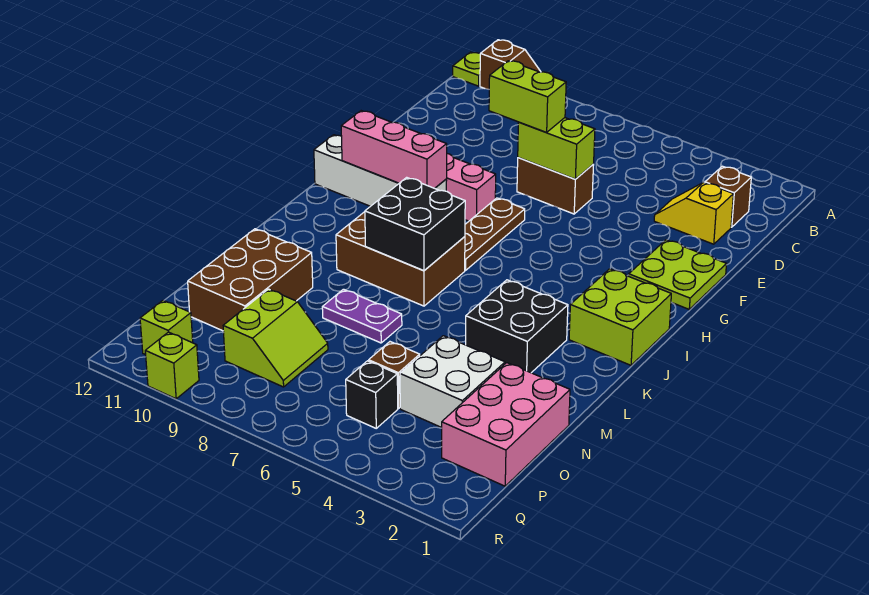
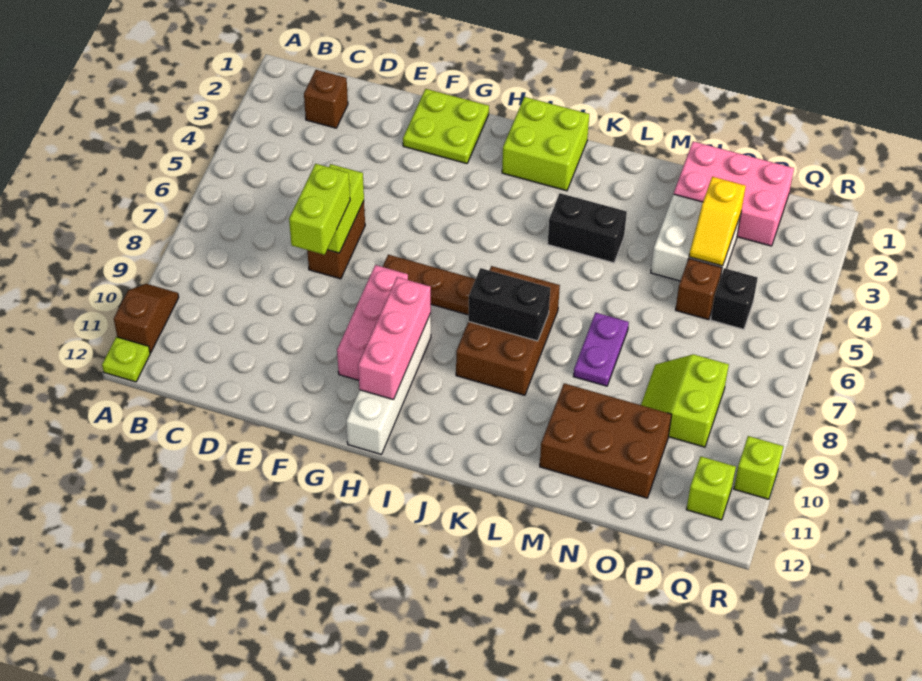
yellow 1x2 slope [654,182,733,244] -> yellow 1x2 slope moved to [689,177,746,266]
black 2x2 brick [365,177,465,271] -> black 1x2 brick [468,268,550,341]
black 2x2 brick [466,280,568,373] -> black 1x2 brick [548,193,627,263]
lime 2x2 slope [223,289,328,387] -> lime 2x2 slope turned to [641,354,729,447]

